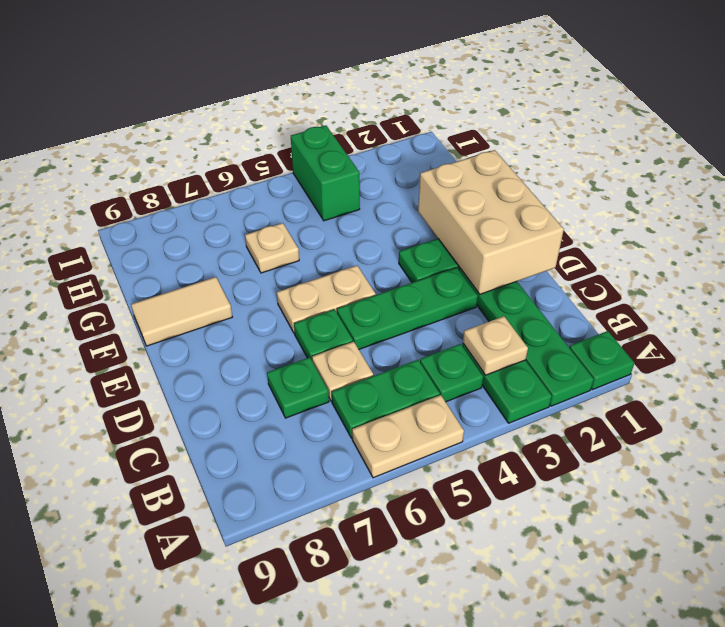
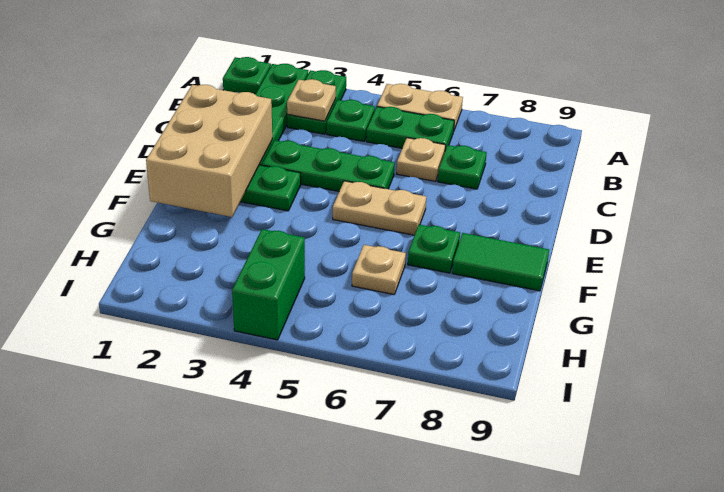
green 1x1 plate [294,309,353,360] -> green 1x1 plate moved to [408,225,460,273]
tan 1x2 tile [131,277,232,346] -> green 1x2 tile [452,233,549,291]

